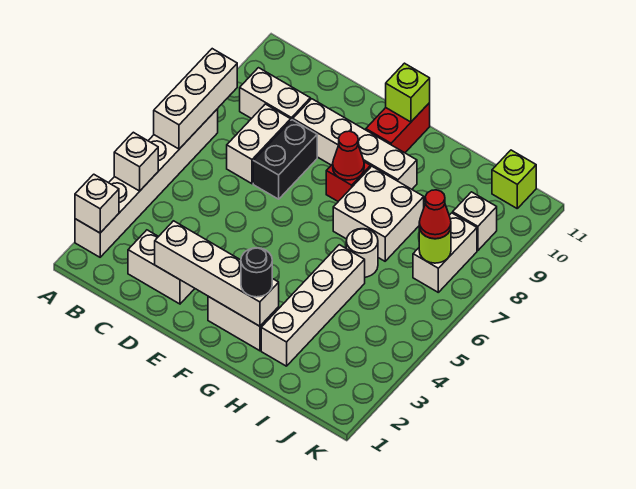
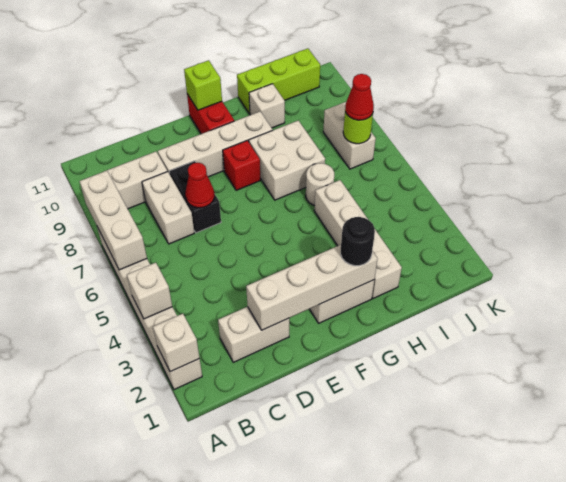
red 1x1 cone [333,131,364,180] -> red 1x1 cone moved to [185,163,214,208]
white 1x1 brick [453,192,497,251] -> white 1x1 brick moved to [249,84,285,128]
lime 1x1 brick [492,150,536,208] -> lime 1x3 brick [237,49,320,114]

